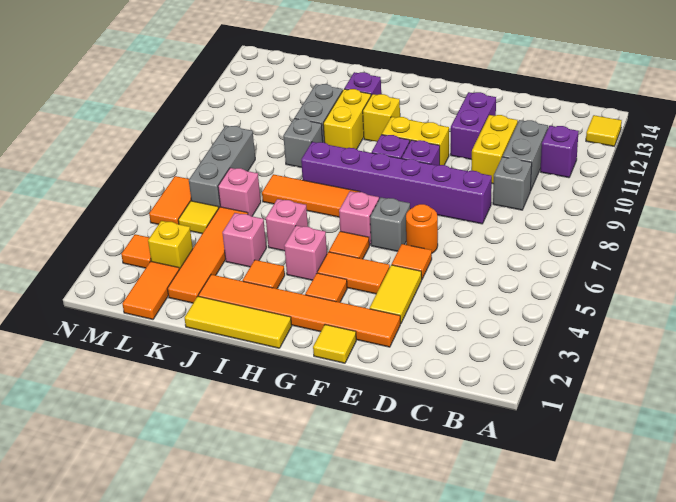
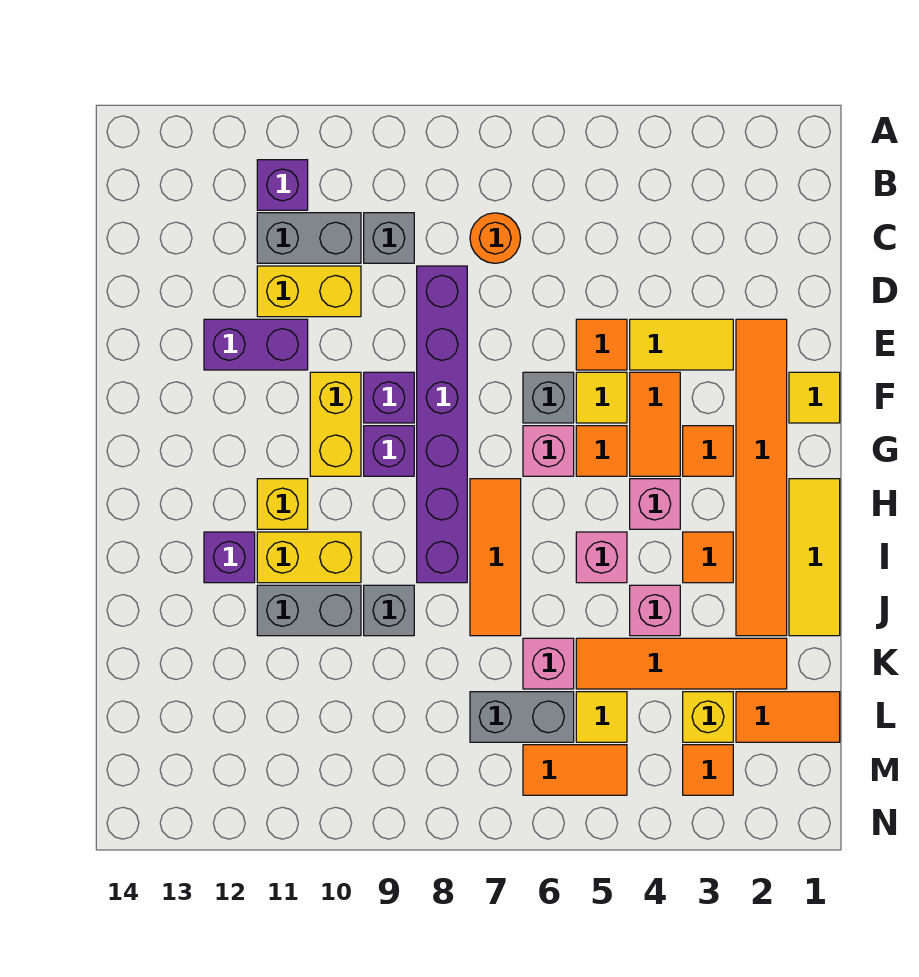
yellow 1x1 tile [586,115,622,146] -> yellow 1x1 tile moved to [576,372,627,423]
orange 1x1 round brick [406,204,438,253] -> orange 1x1 round brick moved to [470,213,521,263]
grey 1x3 brick [189,126,255,208] -> grey 1x2 brick [470,692,574,742]

